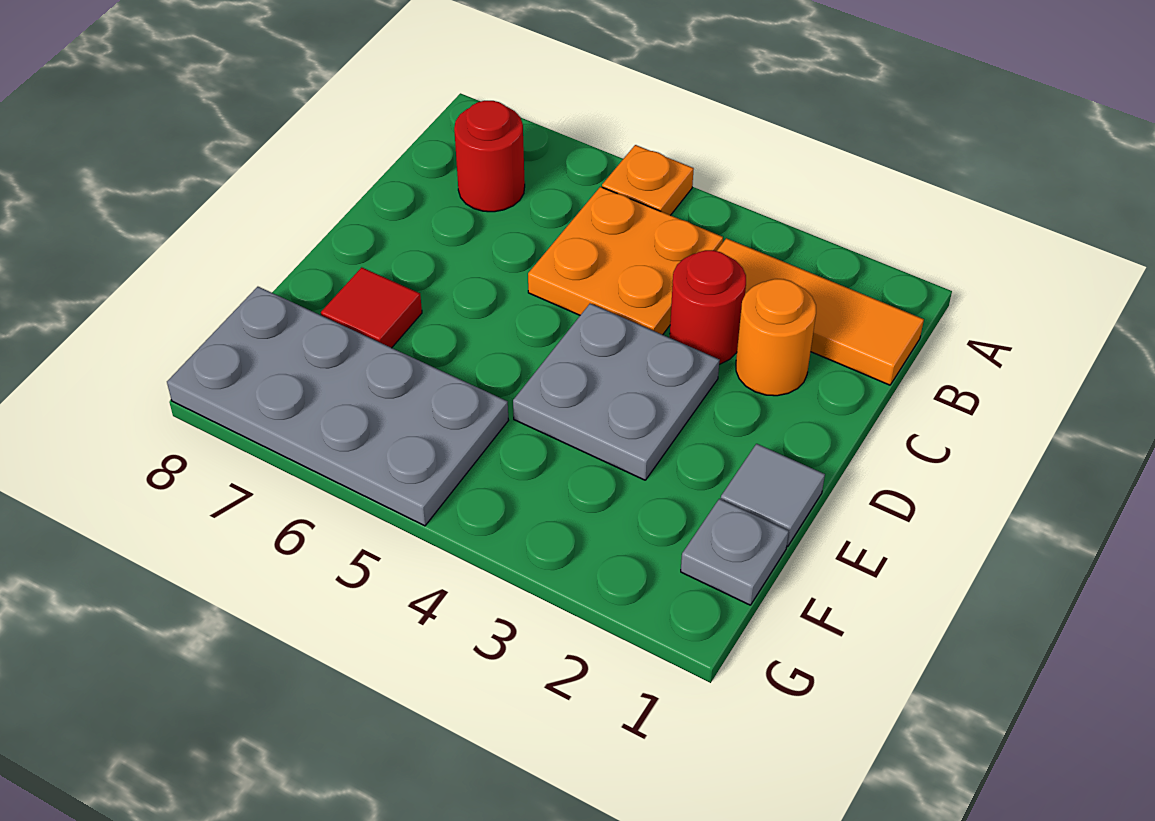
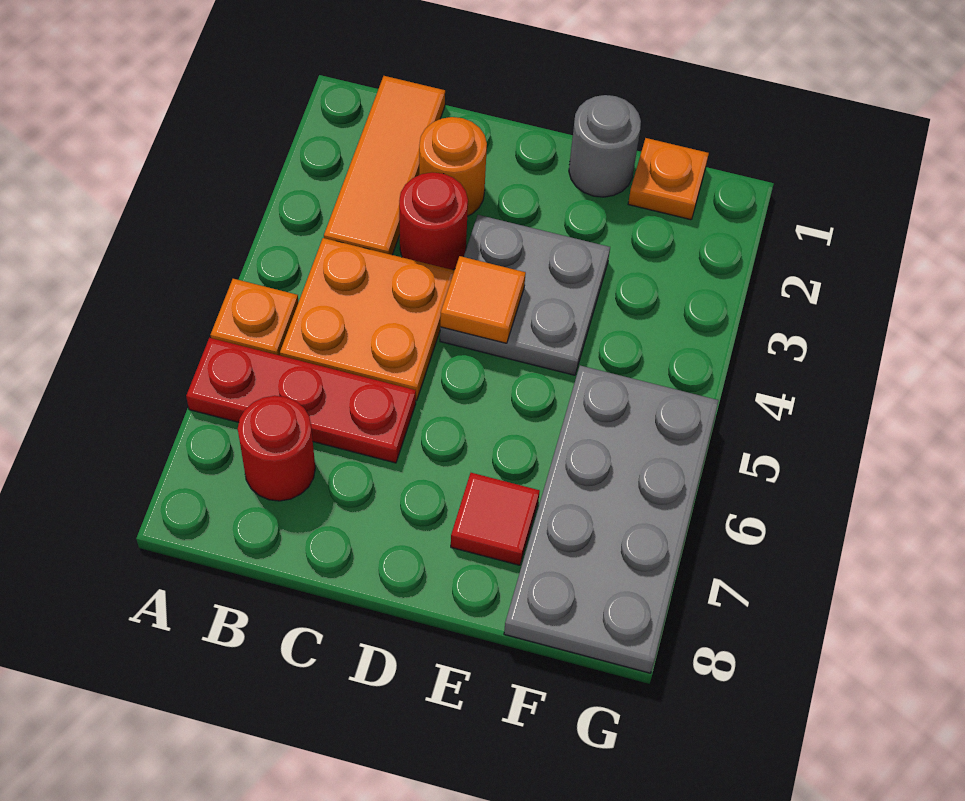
none -> red 1x3 plate [186,338,416,463]
none -> orange 1x1 tile [440,256,526,343]
grey 1x1 tile [721,444,825,546] -> grey 1x1 round brick [569,95,641,197]
grey 1x1 plate [681,499,789,605] -> orange 1x1 plate [628,138,709,220]

